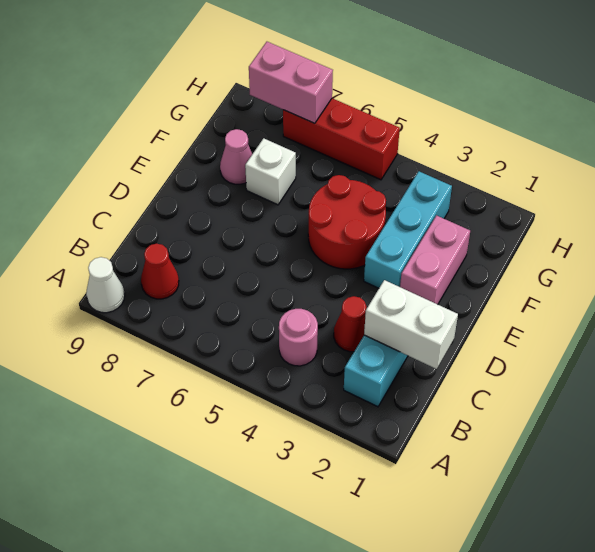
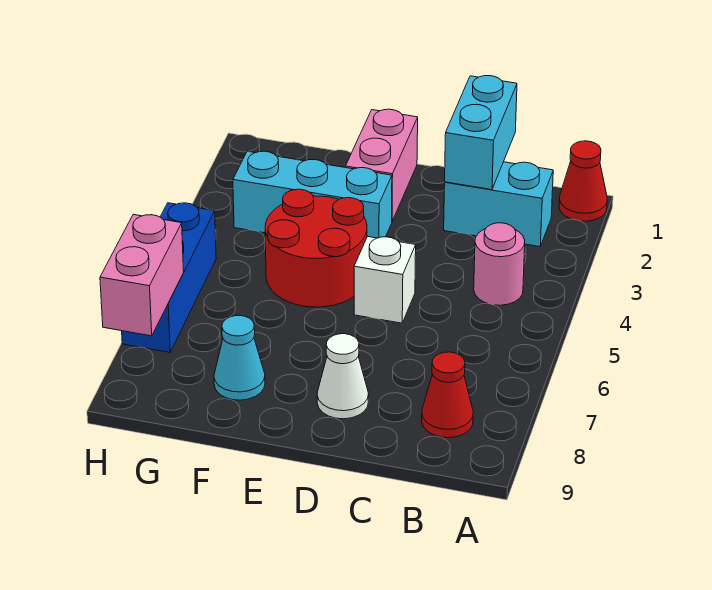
white 1x1 cone [86,257,125,313] -> white 1x1 cone moved to [317,334,369,419]
white 1x2 brick [364,280,458,369] -> cyan 1x2 brick [445,76,517,190]
red 1x1 cone [334,296,367,352] -> red 1x1 cone moved to [559,141,607,221]
pink 1x2 brick [400,215,470,304] -> pink 1x2 brick turned to [346,109,418,221]
white 1x1 brick [245,138,296,205] -> white 1x1 brick moved to [354,237,416,323]
pink 1x1 cone [220,129,252,184] -> cyan 1x1 cone [214,316,265,400]
red 1x3 brick [283,98,400,180] -> blue 1x3 brick [122,203,216,352]

